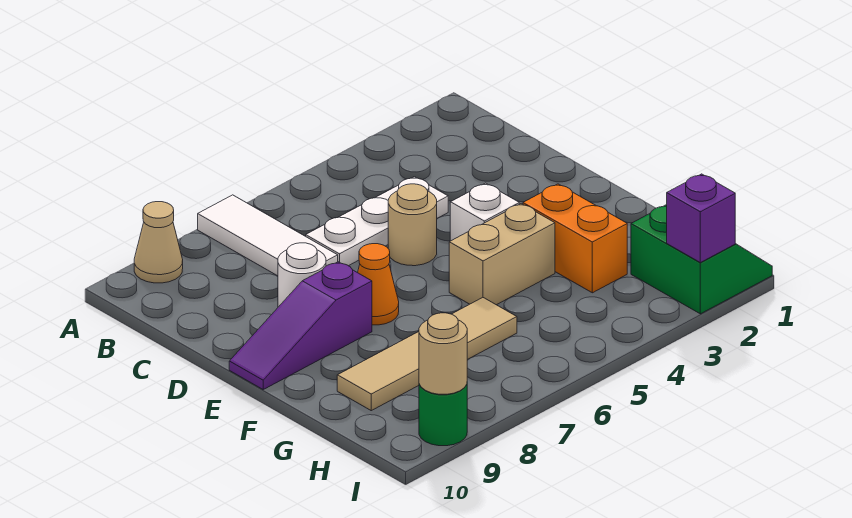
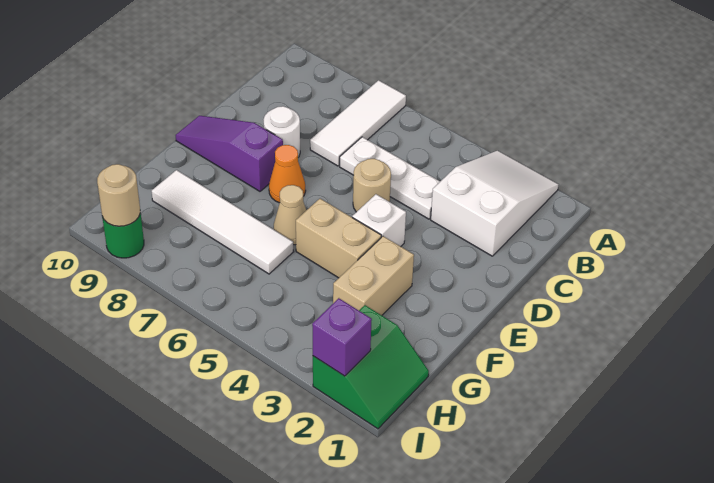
none -> white 2x3 slope [431,151,558,256]
tan 1x1 cone [134,202,183,283] -> tan 1x1 cone moved to [274,185,306,245]
orange 1x2 brick [523,184,627,293] -> tan 1x2 brick [333,236,414,315]
tan 1x4 tile [337,298,517,411] -> white 1x4 tile [152,170,293,274]

